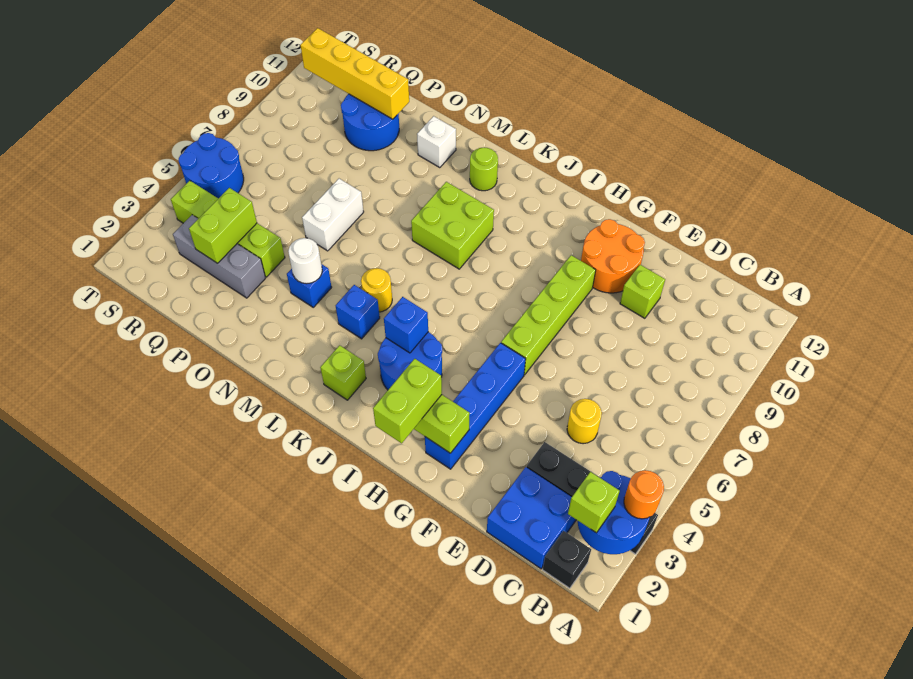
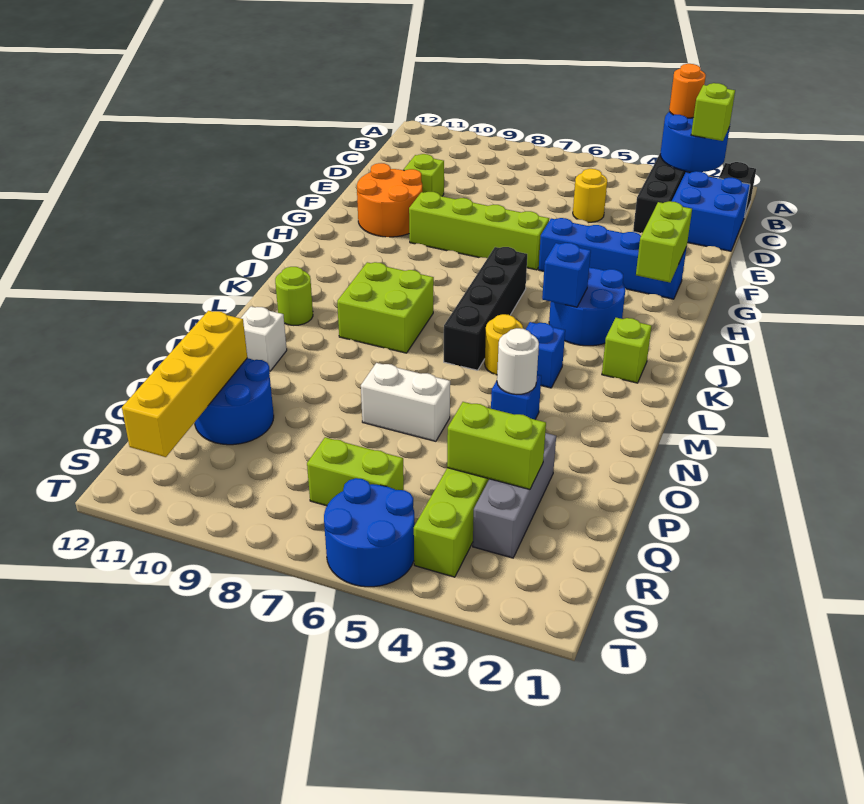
lime 1x2 brick [373,359,442,443] -> lime 1x2 brick moved to [307,437,404,506]
none -> black 1x4 brick [444,247,527,370]

